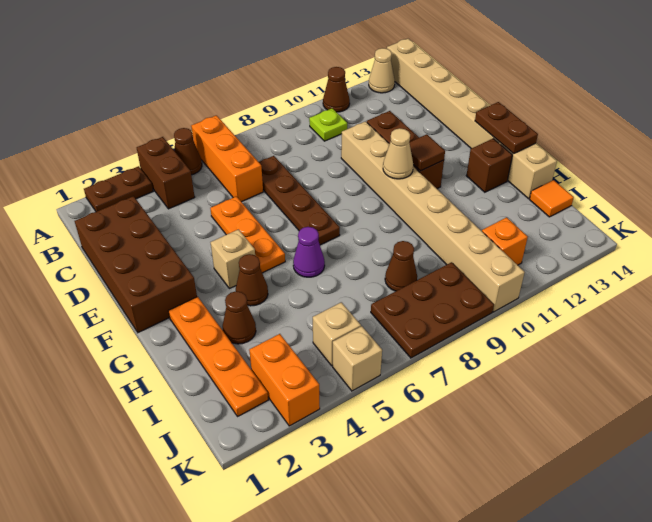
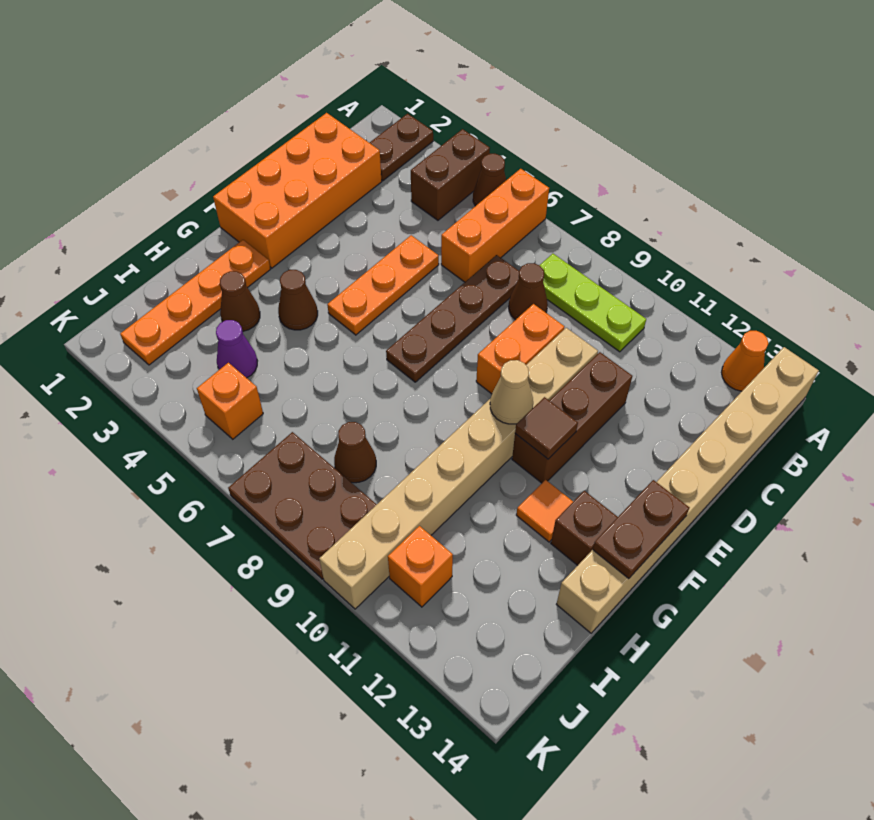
brown 1x2 plate [84,166,153,212] -> brown 1x2 plate turned to [370,114,433,181]
brown 1x1 cone [323,67,350,112] -> brown 1x1 cone moved to [509,263,548,320]
tan 1x1 cone [369,48,395,93] -> orange 1x1 cone [721,331,768,391]
lime 1x1 plate [309,108,347,141] -> lime 1x3 plate [540,254,646,352]
brown 2x4 brick [75,196,197,333] -> orange 2x4 brick [213,113,382,268]
tan 1x1 brick [211,229,255,289] -> none
purple 1x1 cone [293,227,325,277] -> purple 1x1 cone moved to [216,320,257,378]
orange 1x1 tile [530,180,574,217] -> orange 1x1 tile moved to [516,480,573,542]
orange 1x2 brick [249,334,320,426] -> orange 1x2 brick moved to [476,304,564,394]
tan 1x1 brick [313,302,361,366] -> orange 1x1 brick [197,363,263,439]
tan 1x1 brick [333,326,382,391] -> none

